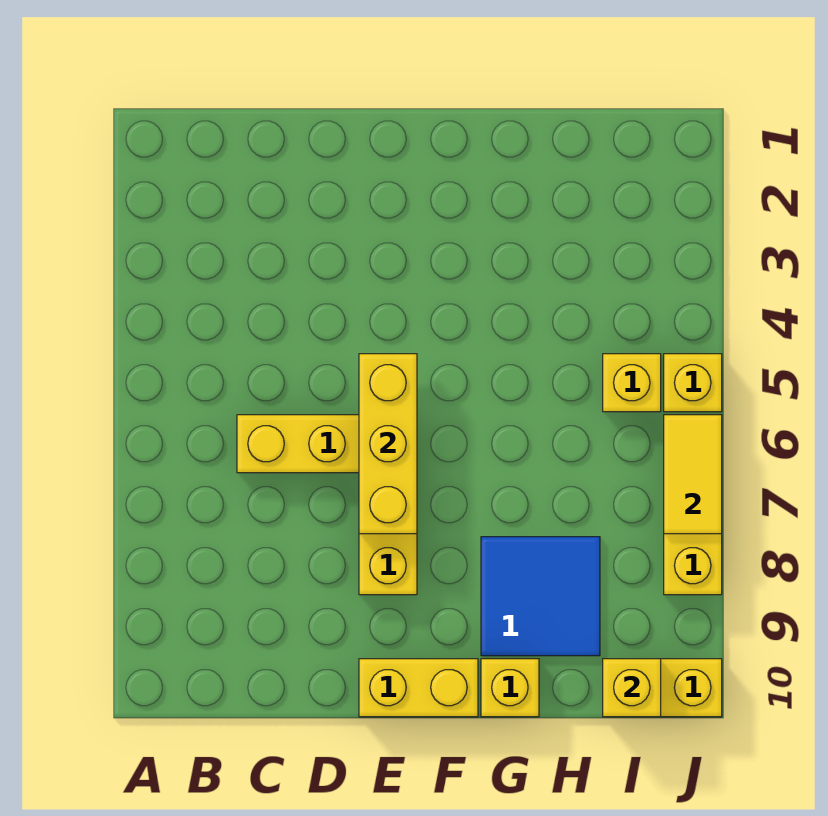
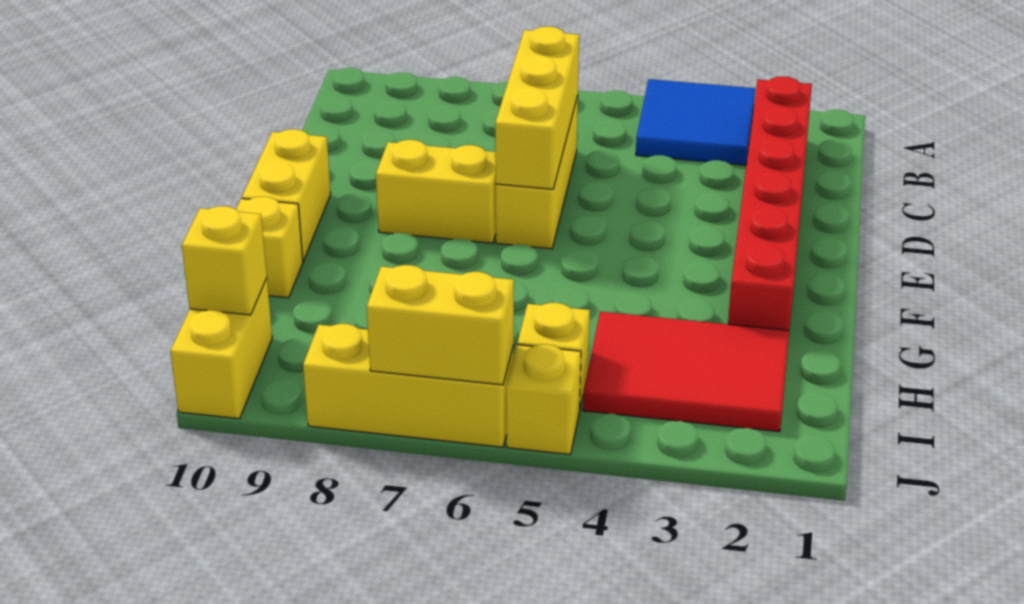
none -> red 1x6 brick [728,77,812,330]
yellow 1x3 brick [359,354,417,534] -> yellow 1x3 brick turned to [495,26,579,189]
blue 2x2 tile [481,537,600,656] -> blue 2x2 tile moved to [636,79,755,165]
none -> red 2x3 tile [583,312,789,432]
yellow 1x2 tile [664,415,722,534] -> yellow 1x2 brick [367,265,514,385]

